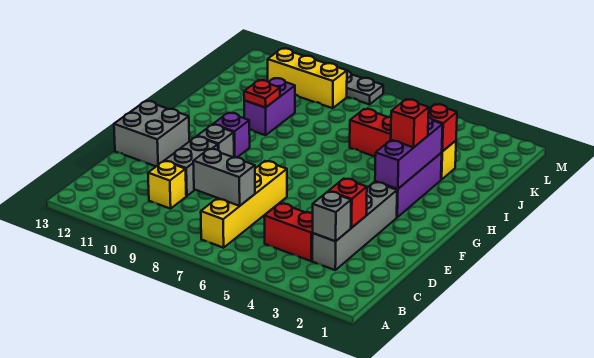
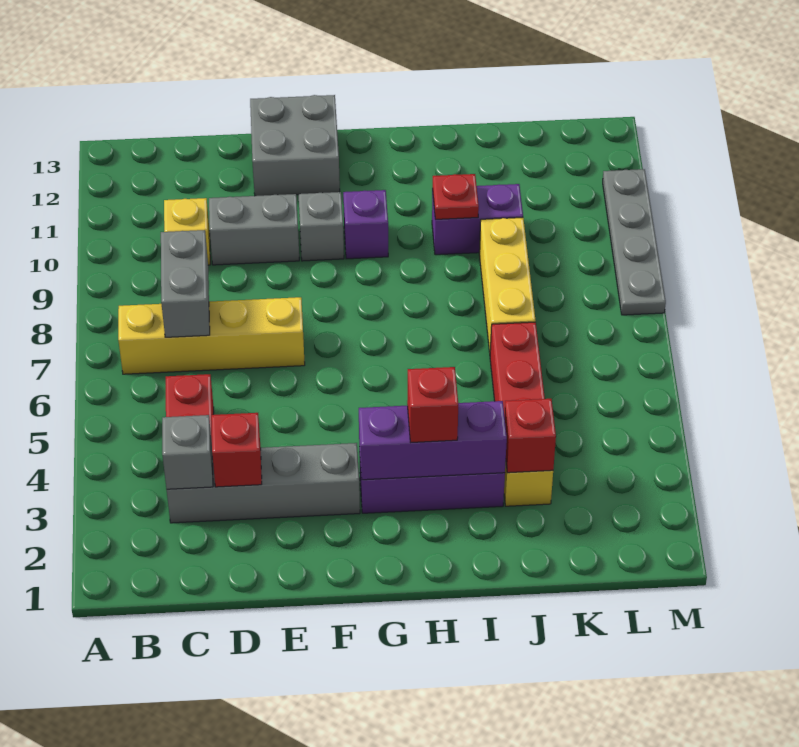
yellow 1x3 brick [268,48,347,108] -> yellow 1x3 brick moved to [479,218,536,352]

